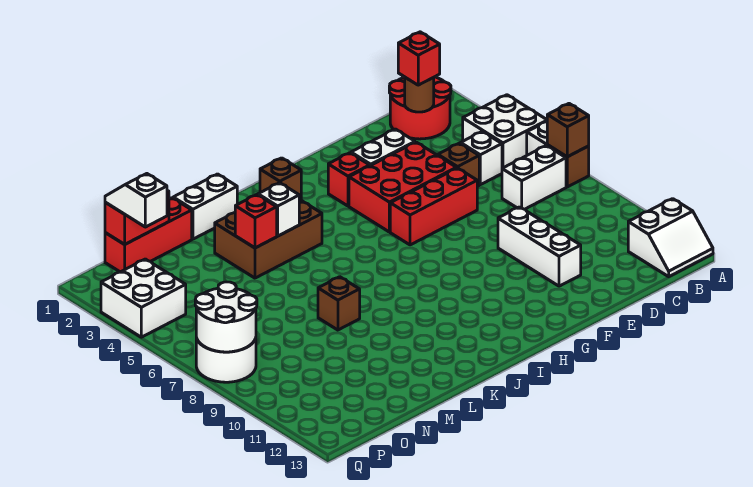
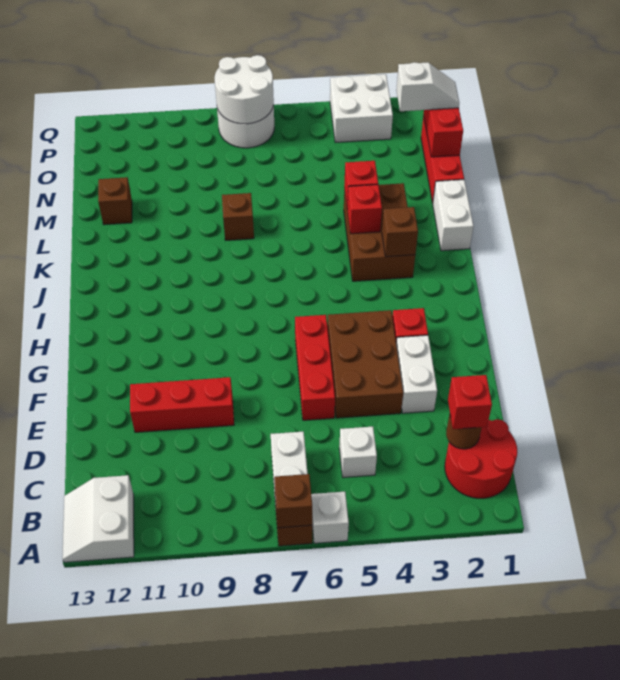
white 2x2 brick [463,95,547,168] -> none
brown 1x1 brick [438,143,479,186] -> brown 1x1 brick moved to [98,177,132,225]
red 2x3 brick [349,142,456,232] -> brown 2x3 brick [327,310,403,418]
white 1x3 brick [498,207,581,286] -> red 1x3 brick [130,377,234,432]
white 1x1 brick [258,183,299,236] -> red 1x1 brick [347,185,382,234]

